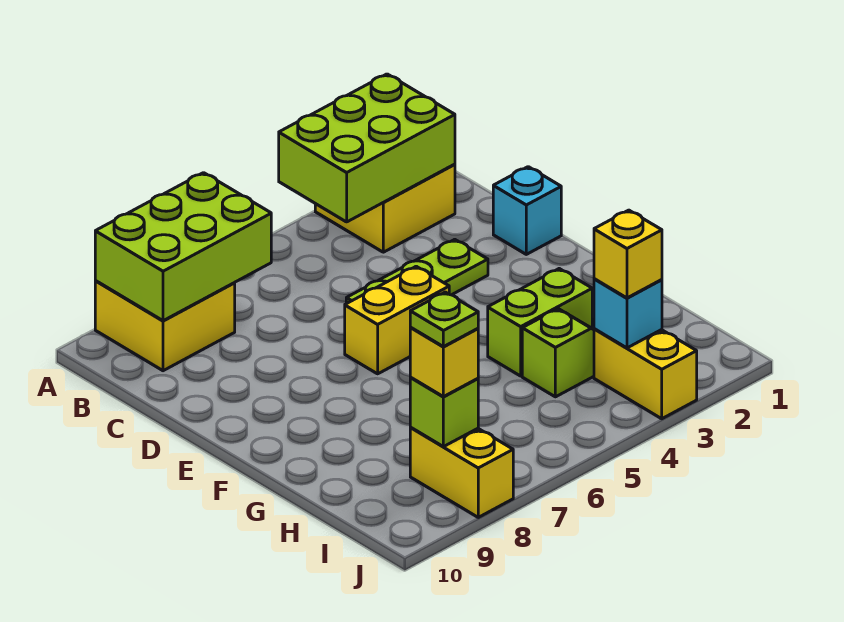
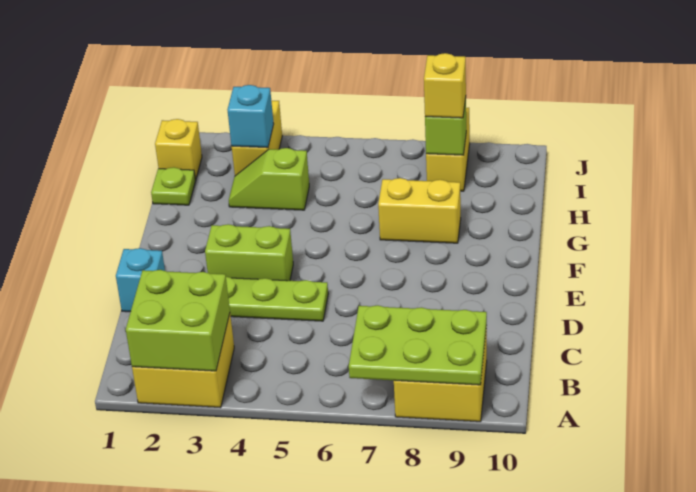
lime 2x3 brick [279,74,455,222] -> lime 2x2 brick [126,270,230,371]
lime 2x3 brick [95,173,271,321] -> lime 2x3 plate [349,305,487,385]
yellow 1x2 brick [345,266,449,374] -> yellow 1x2 brick moved to [378,178,461,243]
lime 1x2 brick [488,269,592,376] -> lime 1x2 brick moved to [205,224,293,281]
yellow 1x1 brick [594,210,662,298] -> yellow 1x1 brick moved to [155,119,202,180]
lime 1x1 plate [410,292,478,347] -> lime 1x1 plate moved to [151,167,195,205]

